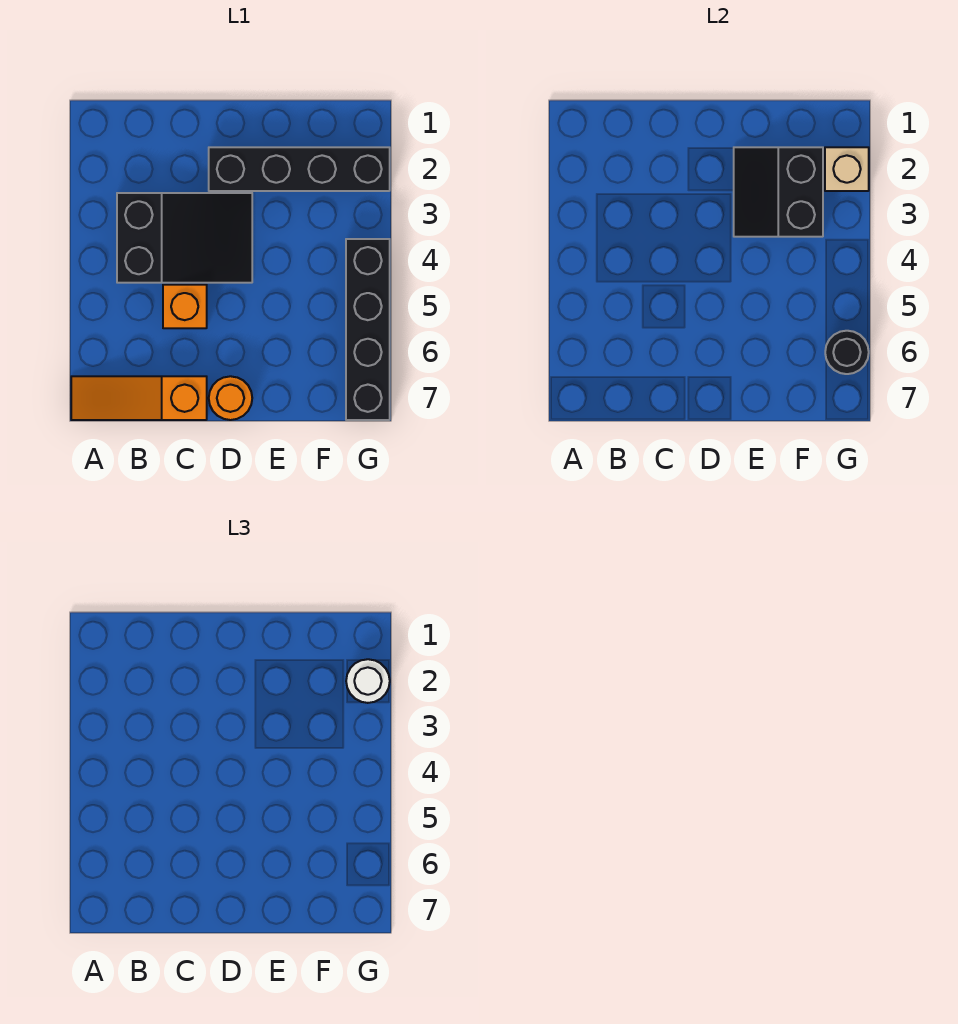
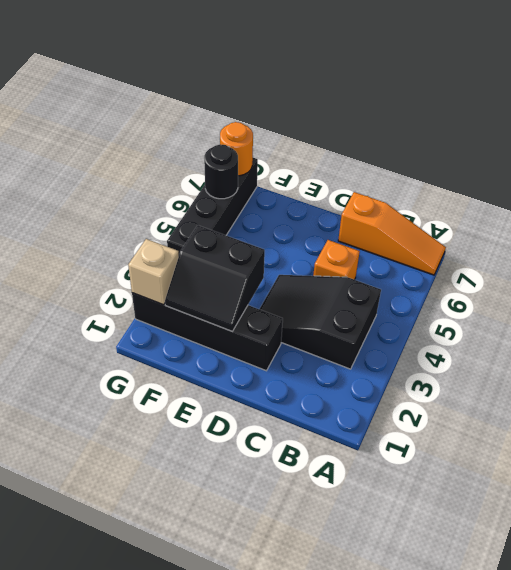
orange 1x1 round brick [209,376,252,420] -> orange 1x1 round brick moved to [220,122,253,176]
black 2x2 slope [734,147,823,237] -> black 2x2 slope turned to [165,225,265,331]
white 1x1 round brick [346,659,390,703] -> none

